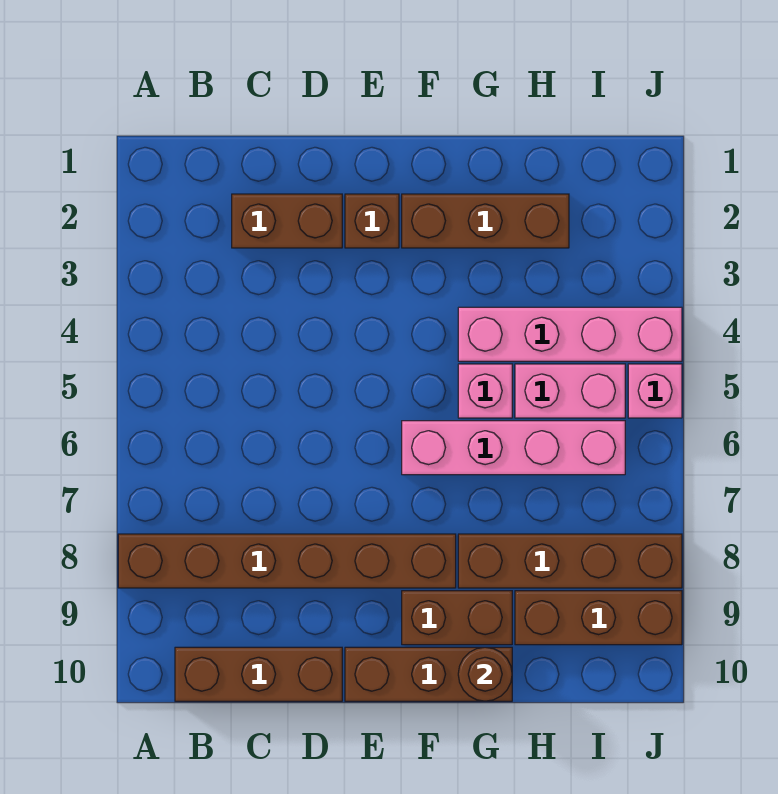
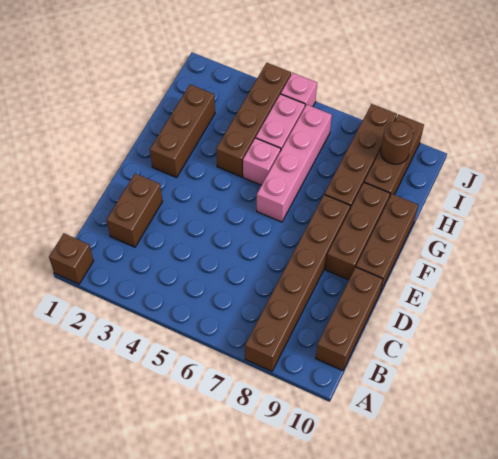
brown 1x1 brick [345,194,399,248] -> brown 1x1 brick moved to [49,234,93,284]
brown 1x2 brick [402,591,512,645] -> brown 1x3 brick [325,183,390,280]
pink 1x4 brick [458,307,682,361] -> brown 1x4 brick [216,63,291,177]
brown 1x1 round brick [458,647,512,701] -> brown 1x1 round brick moved to [381,121,413,164]

